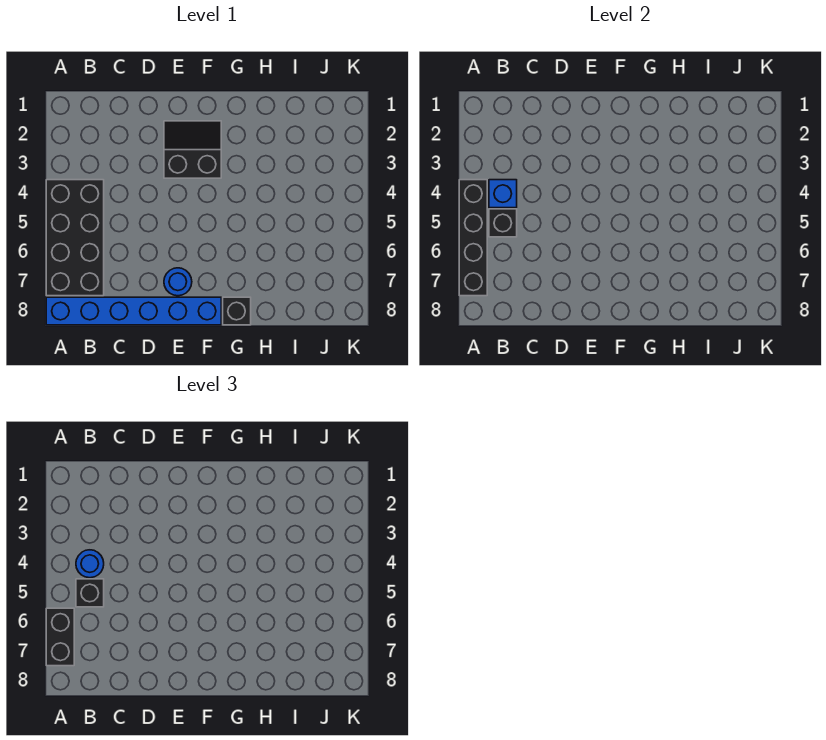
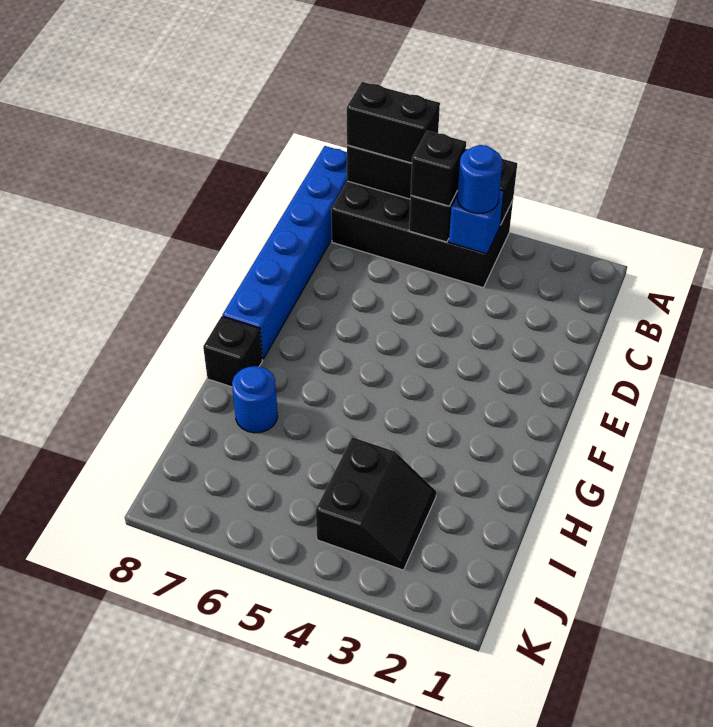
black 2x2 slope [164,121,221,178] -> black 2x2 slope moved to [316,437,436,570]
blue 1x1 round brick [164,268,192,296] -> blue 1x1 round brick moved to [232,366,278,433]

